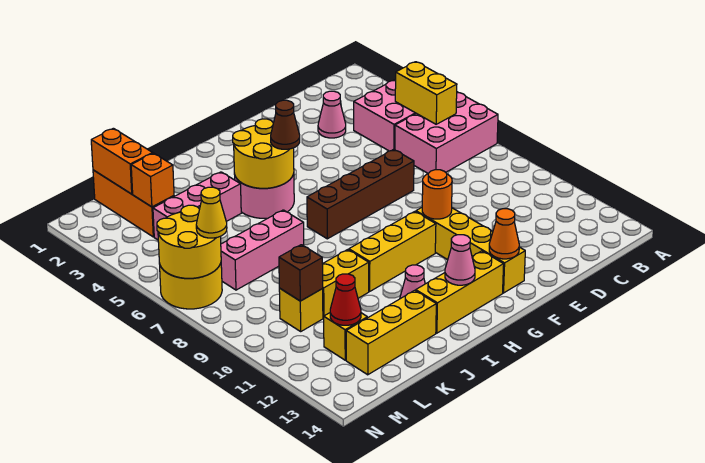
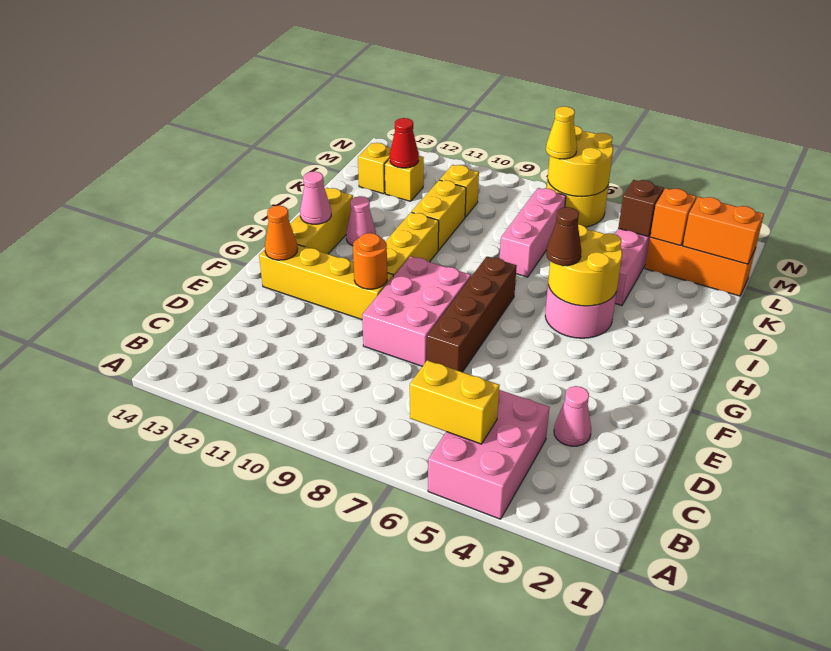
pink 2x3 brick [395,92,498,173] -> pink 2x3 brick moved to [362,256,471,366]
yellow 1x3 brick [346,290,436,375] -> yellow 1x1 brick [358,143,391,194]
brown 1x1 brick [279,245,323,301] -> brown 1x1 brick moved to [618,180,664,237]

